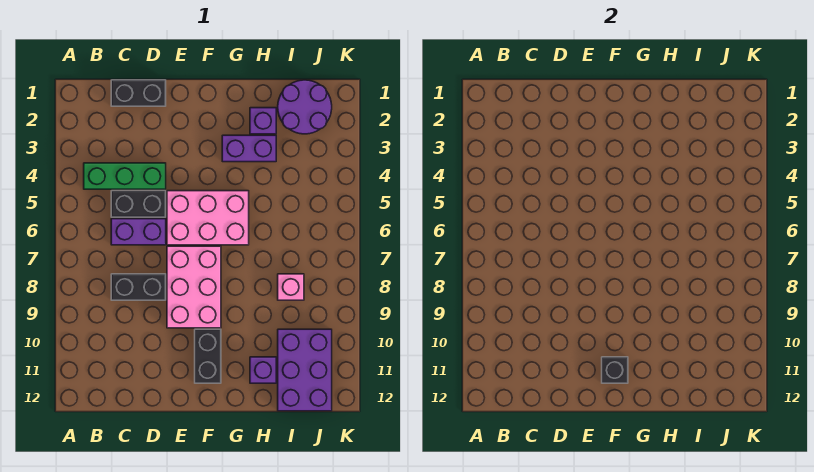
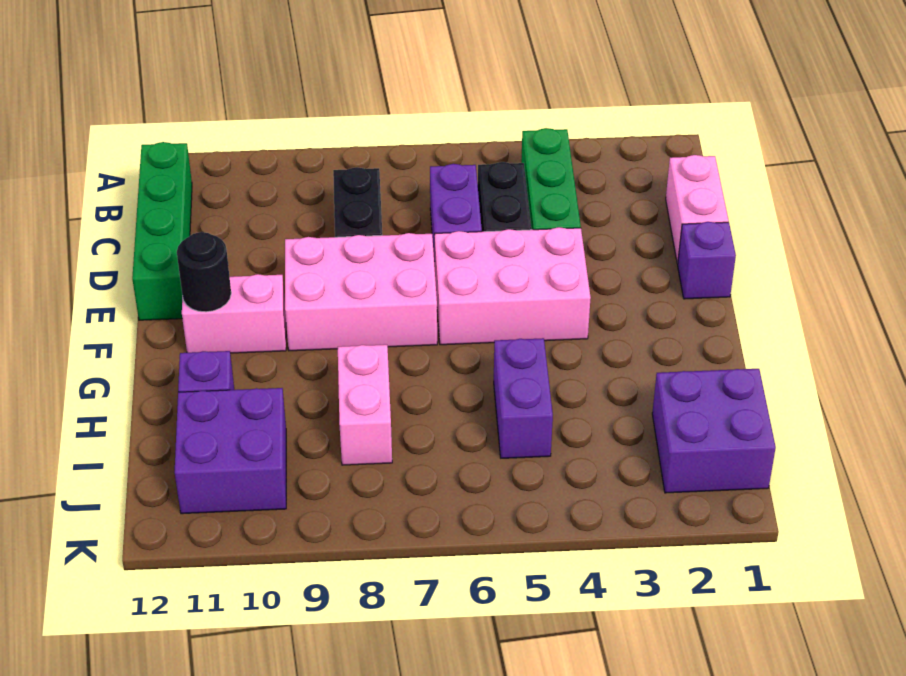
none -> green 1x4 brick [132,142,192,320]
black 1x2 brick [111,80,166,106] -> pink 1x2 brick [666,155,729,264]
pink 2x3 brick [167,191,249,245] -> pink 2x3 brick turned to [435,227,591,345]
black 1x2 brick [195,329,221,383] -> pink 1x2 brick [182,274,286,353]
black 1x1 brick [602,357,628,383] -> black 1x1 round brick [177,232,231,312]
purple 1x2 brick [222,135,276,162] -> purple 1x2 brick moved to [494,338,553,458]
purple 1x1 brick [250,108,276,134] -> purple 1x1 brick moved to [678,222,736,299]
purple 2x2 round brick [278,80,332,134] -> purple 2x2 brick [652,369,776,493]
pink 1x1 brick [278,274,304,300] -> pink 1x2 brick [338,345,392,465]
purple 2x3 brick [278,329,332,411] -> purple 2x2 brick [175,388,286,514]

